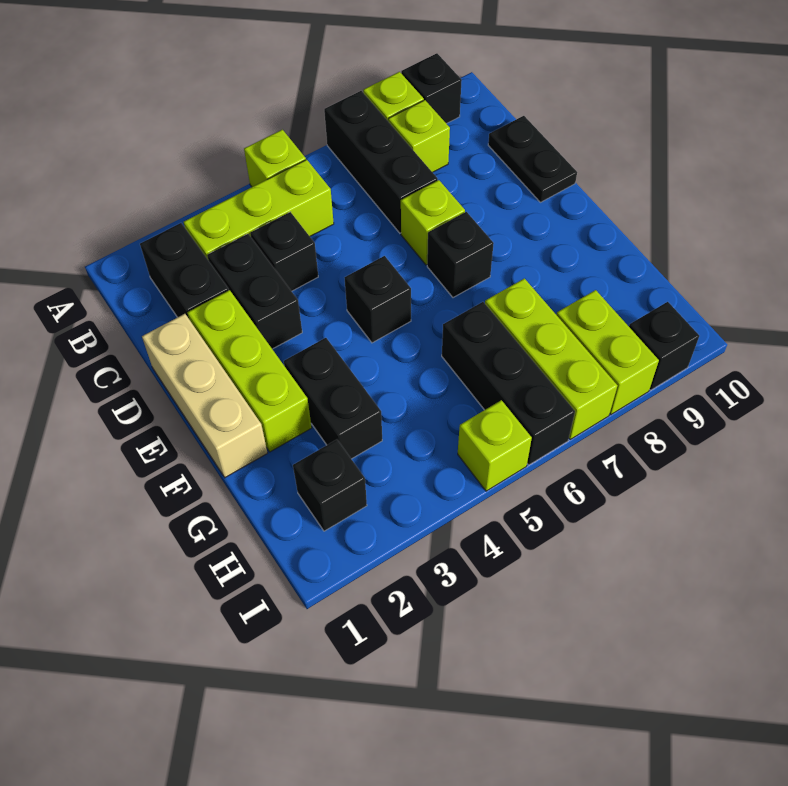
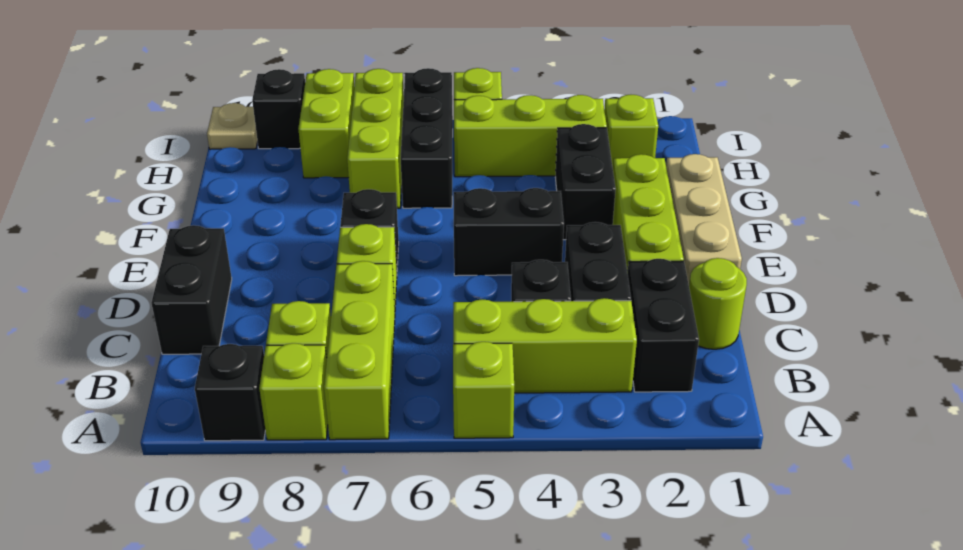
black 1x3 brick [324,91,438,233] -> lime 1x3 brick [324,261,395,440]
none -> lime 1x1 round brick [689,258,747,349]
black 1x2 plate [488,116,577,202] -> black 1x2 brick [151,225,232,354]
black 1x1 brick [345,256,411,343] -> black 1x2 brick [454,188,564,276]
black 1x1 brick [293,440,367,531] -> lime 1x1 brick [604,95,658,167]
none -> lime 1x3 brick [454,95,607,177]
none -> tan 1x1 plate [207,103,258,149]

